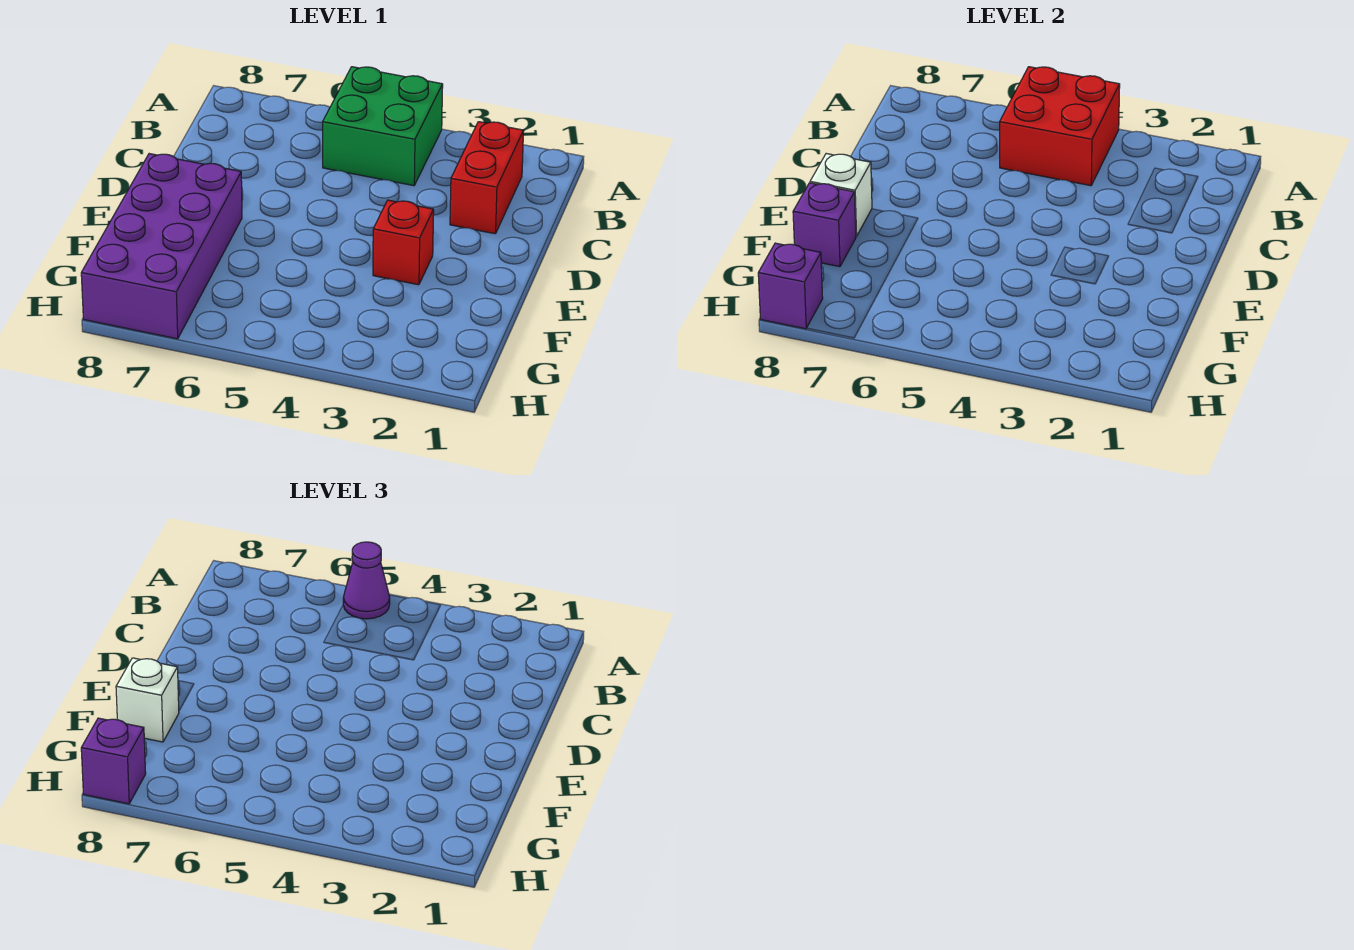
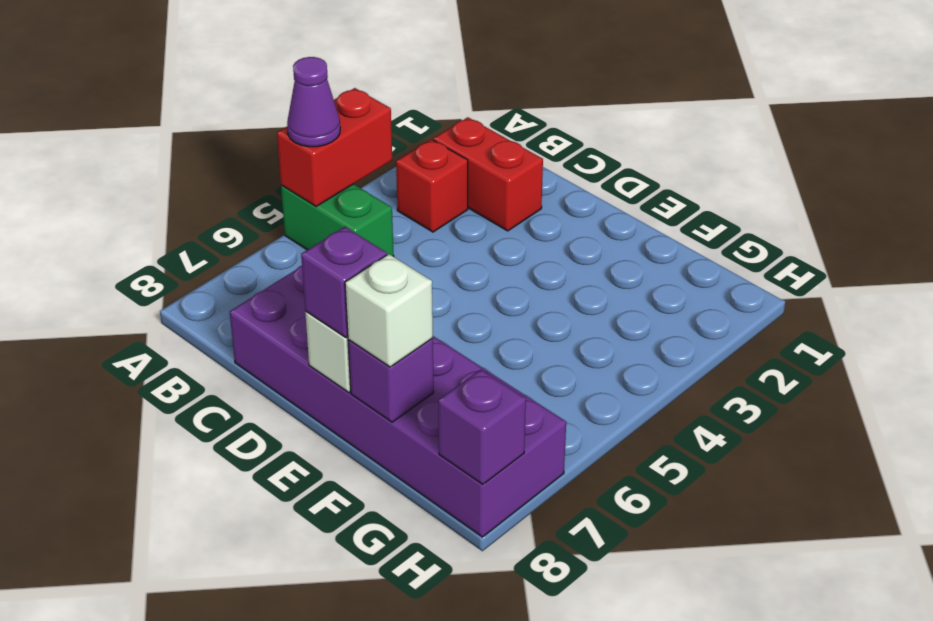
green 2x2 brick [323,67,443,186] -> green 1x2 brick [281,184,394,257]
red 2x2 brick [1000,67,1120,186] -> red 1x2 brick [277,88,392,207]
red 1x1 brick [373,200,434,285] -> red 1x1 brick moved to [396,139,468,232]
purple 2x4 brick [81,154,242,339] -> purple 2x6 brick [230,266,566,537]
purple 1x1 brick [81,718,146,804] -> purple 1x1 brick moved to [301,227,387,338]

